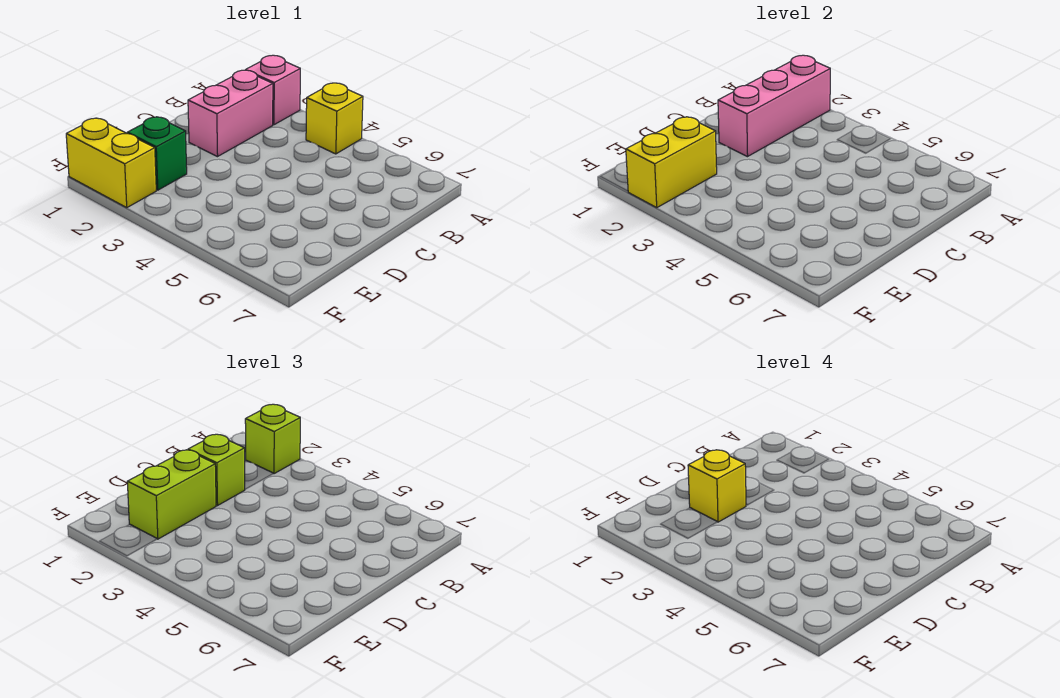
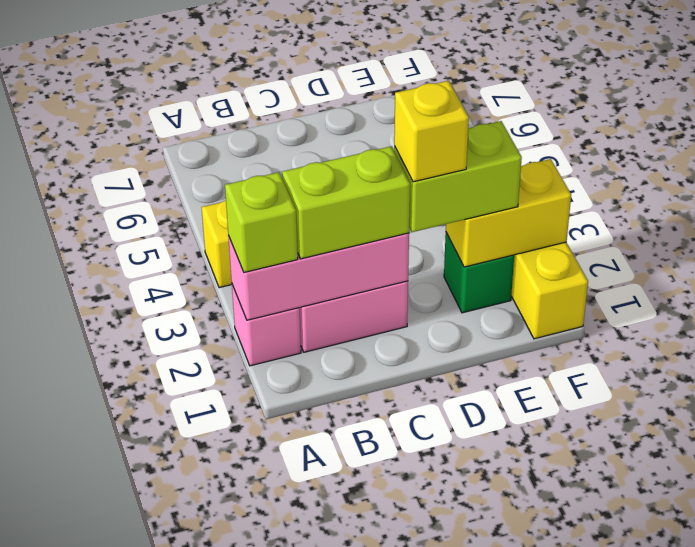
lime 1x1 brick [188,434,245,506] -> lime 1x2 brick [282,146,410,259]

